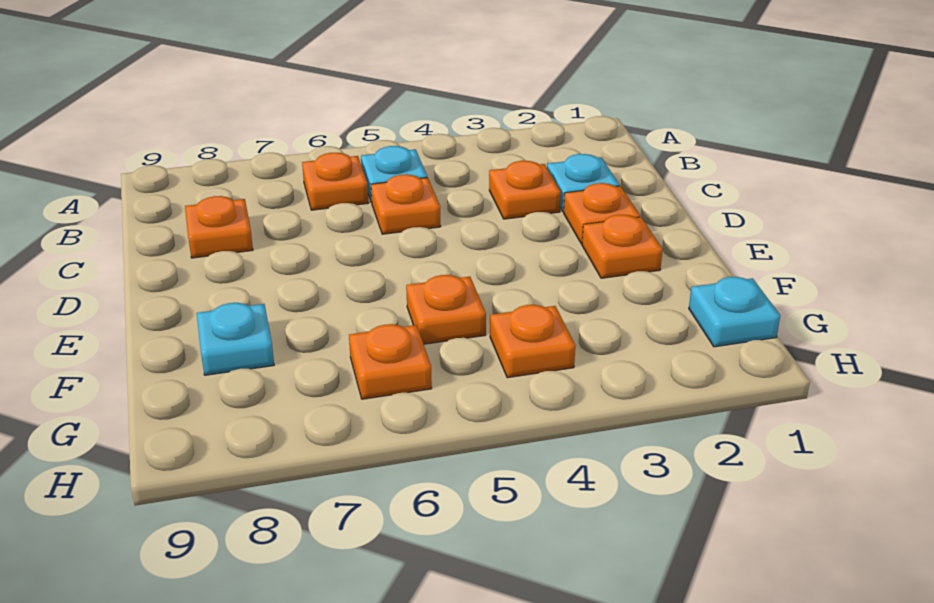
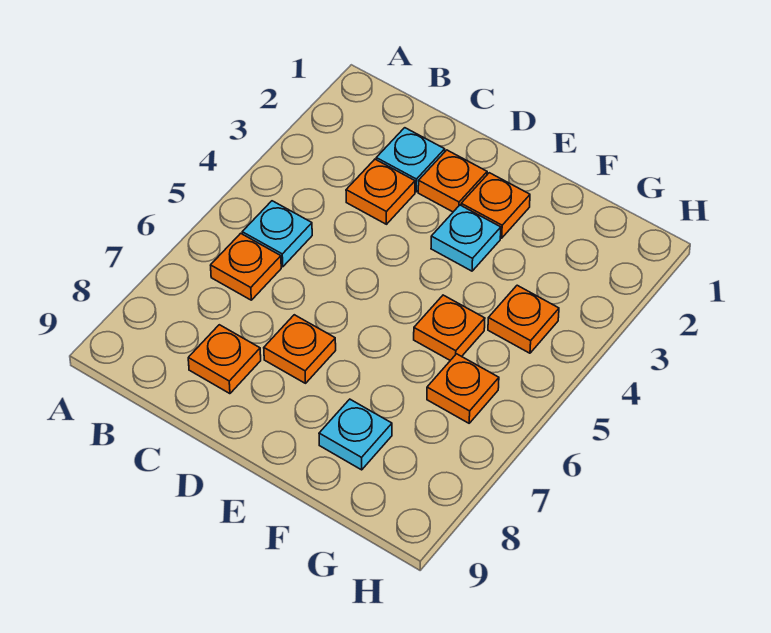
orange 1x1 plate [371,174,441,234] -> orange 1x1 plate moved to [264,315,336,383]
cyan 1x1 plate [689,277,780,347] -> cyan 1x1 plate moved to [431,205,501,271]

